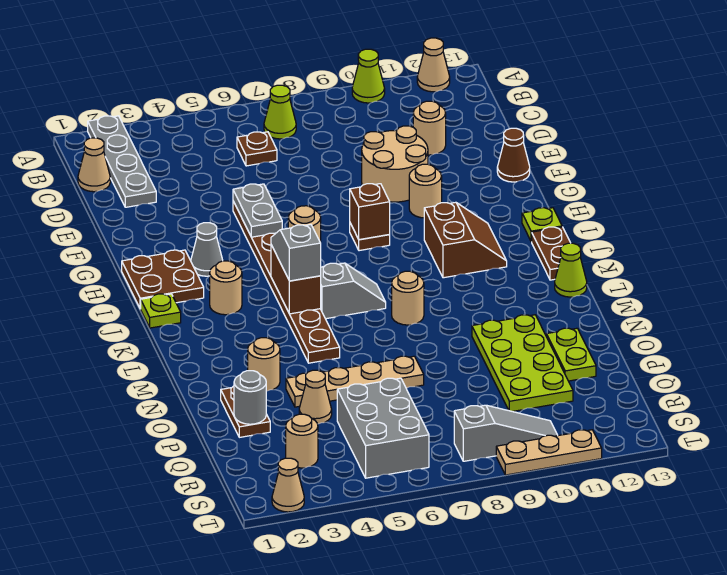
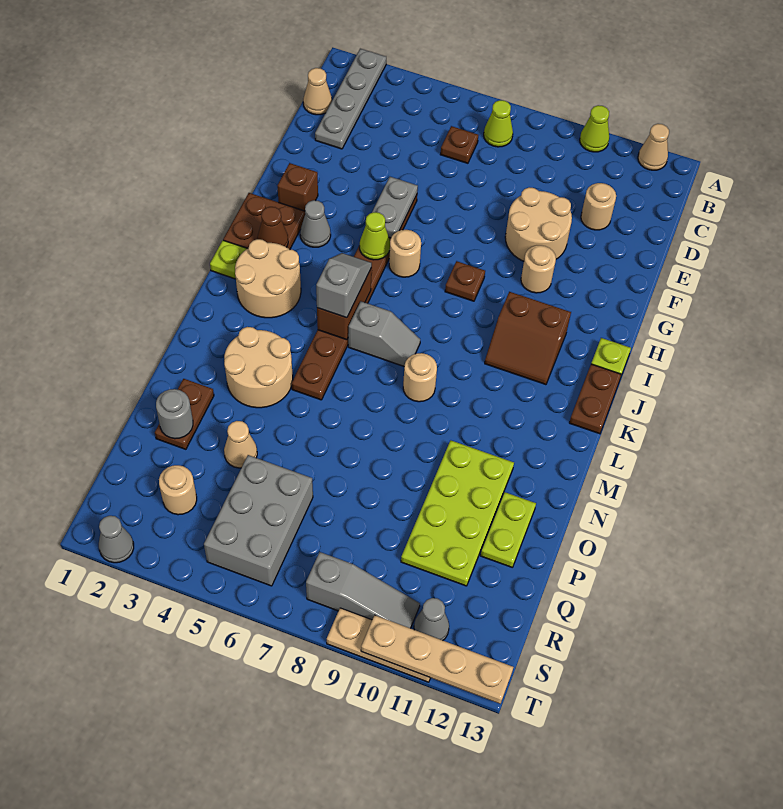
brown 1x1 cone [497,128,530,182] -> brown 1x1 cone moved to [257,207,288,247]
brown 1x1 brick [350,184,390,240] -> brown 1x1 brick moved to [277,163,318,211]
brown 2x2 slope [424,202,507,278] -> brown 2x2 slope turned to [485,292,571,385]
tan 1x1 round brick [210,261,242,315] -> tan 2x2 round brick [235,239,301,318]
lime 1x1 cone [555,243,587,297] -> lime 1x1 cone moved to [360,212,390,260]
tan 1x1 round brick [248,338,280,391] -> tan 2x2 round brick [224,327,293,408]
tan 1x4 plate [286,356,424,407] -> tan 1x4 plate moved to [361,615,513,704]
none -> grey 1x1 cone [414,598,449,640]
tan 1x1 cone [272,458,304,512] -> grey 1x1 cone [99,516,134,563]

